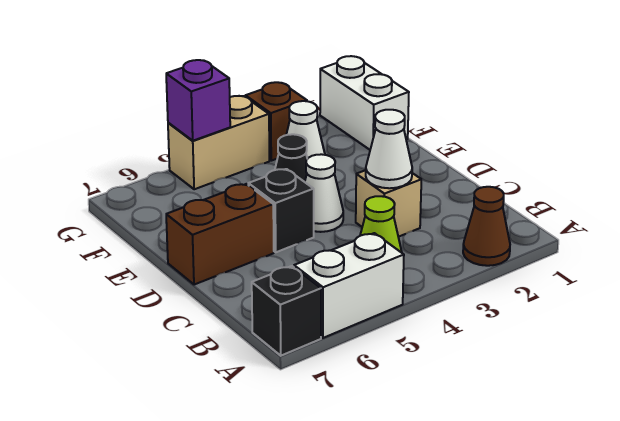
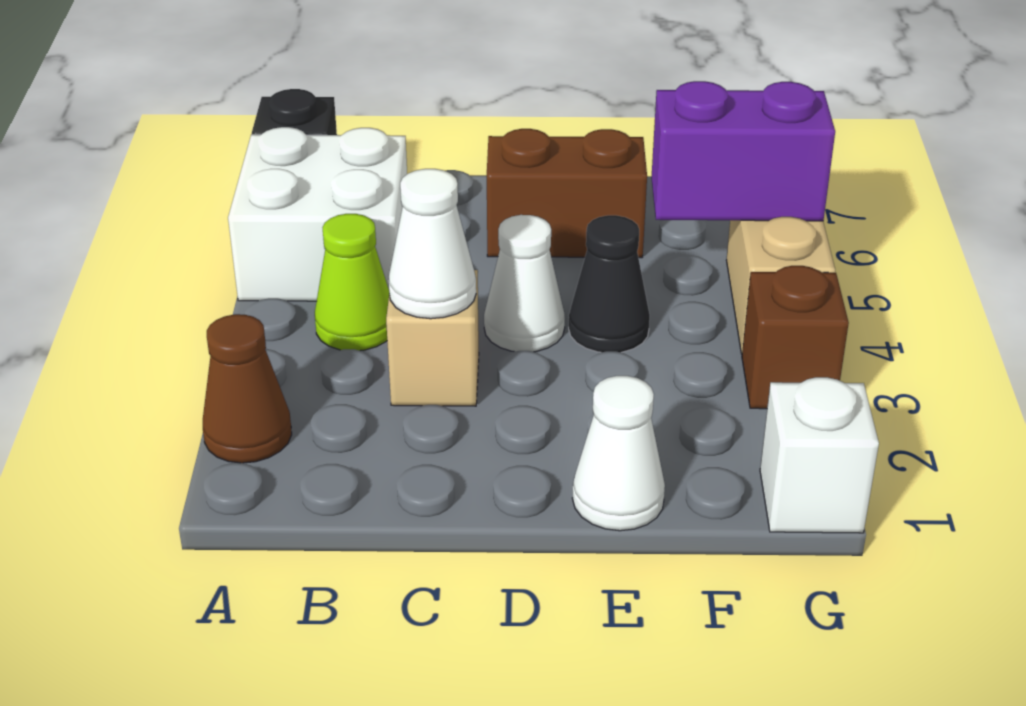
white 1x2 brick [294,233,404,338] -> white 2x2 brick [228,127,407,301]
black 1x1 brick [248,169,314,252] -> none
brown 1x2 brick [166,184,274,285] -> brown 1x2 brick turned to [487,129,647,258]
white 1x2 brick [320,56,409,150] -> white 1x1 brick [760,377,879,533]
white 1x1 cone [286,101,325,159] -> white 1x1 cone moved to [572,376,665,531]
purple 1x1 brick [166,60,230,141] -> purple 1x2 brick [651,81,835,221]

